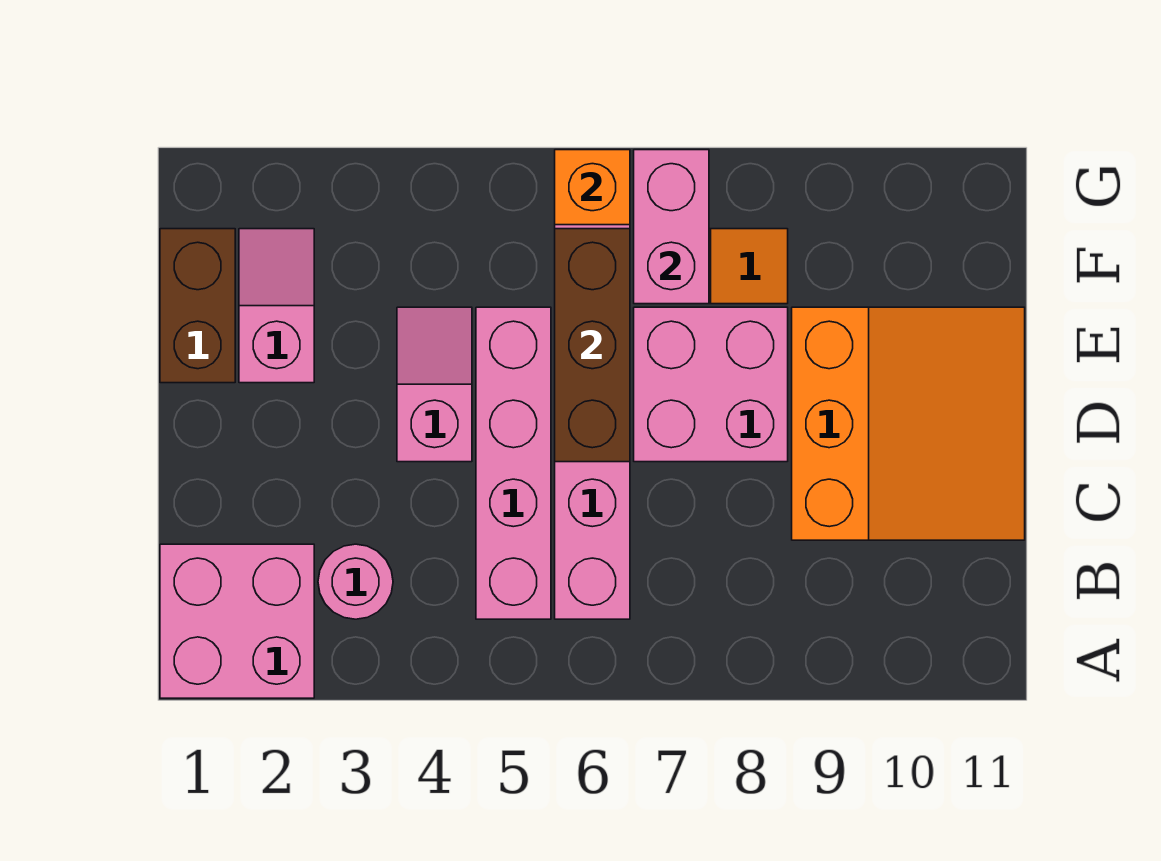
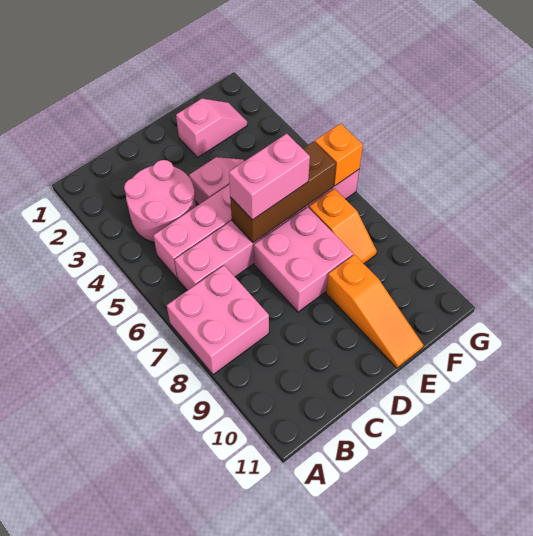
pink 2x2 brick [160,544,314,698] -> pink 2x2 brick moved to [167,265,269,375]
pink 1x1 round brick [318,544,393,619] -> pink 2x2 round brick [124,160,196,243]
orange 3x3 slope [792,307,1025,540] -> orange 1x3 slope [326,255,423,368]
brown 1x2 brick [160,229,235,383] -> none
pink 1x2 brick [634,150,709,304] -> pink 1x2 brick moved to [229,134,310,220]

